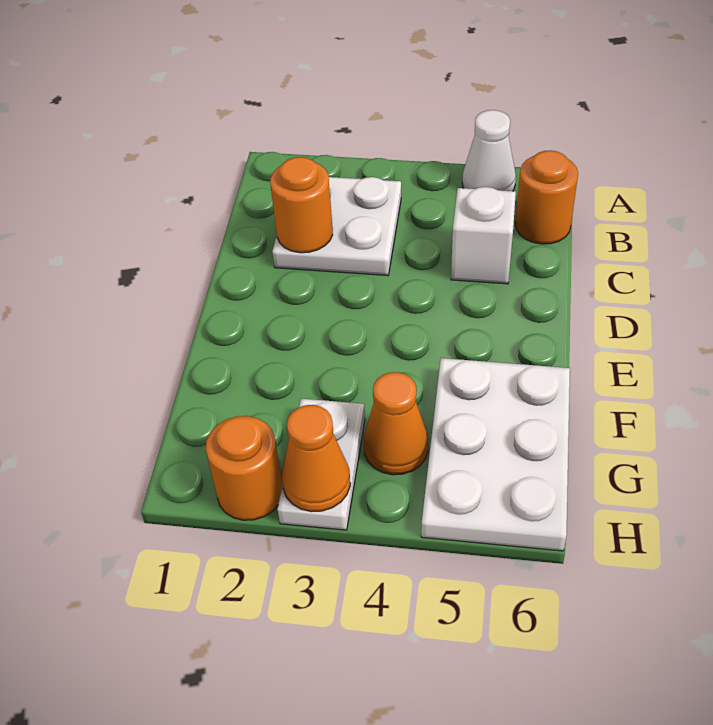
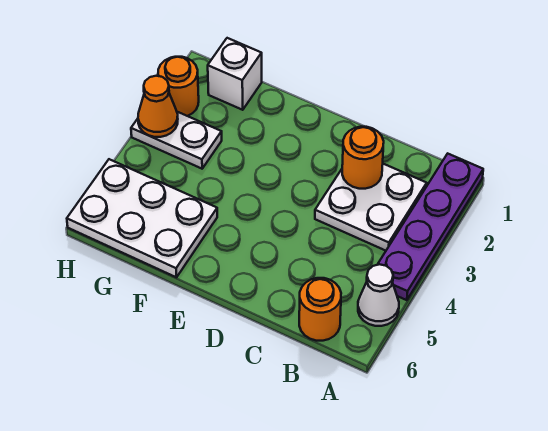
none -> purple 1x4 plate [377,154,483,300]
white 1x1 brick [451,187,516,284] -> white 1x1 brick moved to [208,38,262,110]
orange 1x1 cone [364,372,428,475] -> none

